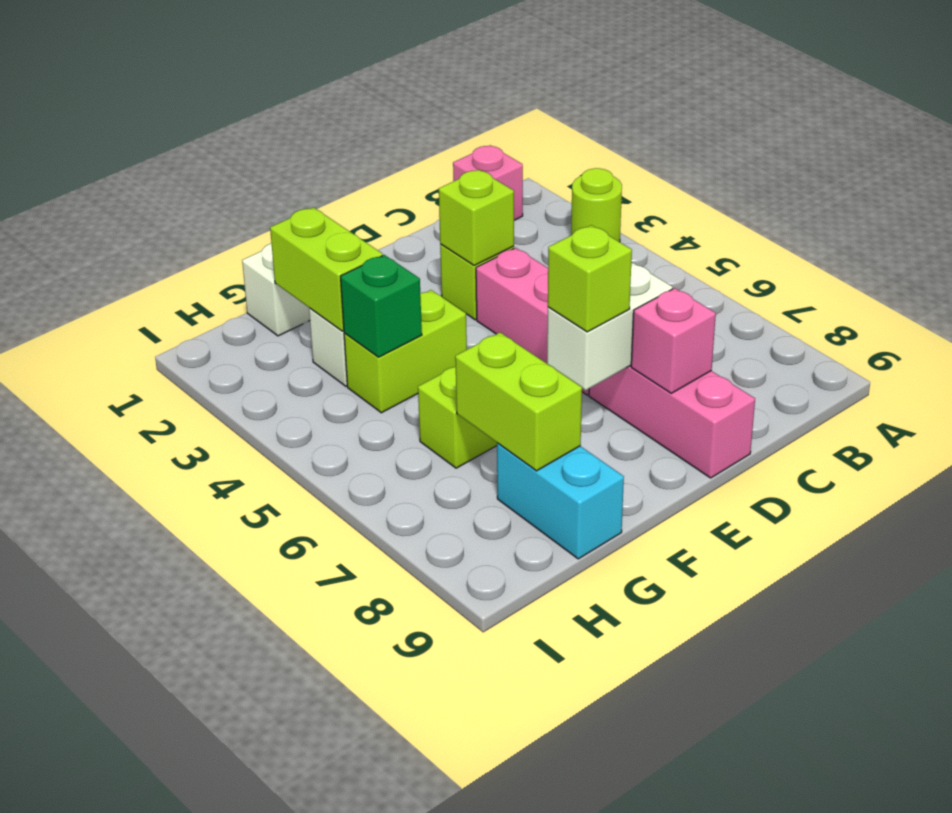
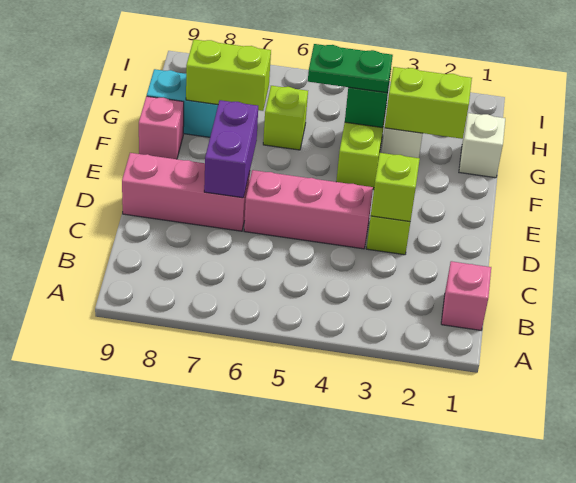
lime 1x1 round brick [571,168,622,242] -> none
white 1x2 brick [547,263,673,390] -> purple 1x2 brick [204,100,258,198]
pink 1x1 brick [631,288,716,393] -> pink 1x1 brick moved to [139,96,184,159]
lime 1x1 brick [548,225,632,332] -> none
none -> green 1x2 plate [308,44,393,93]

